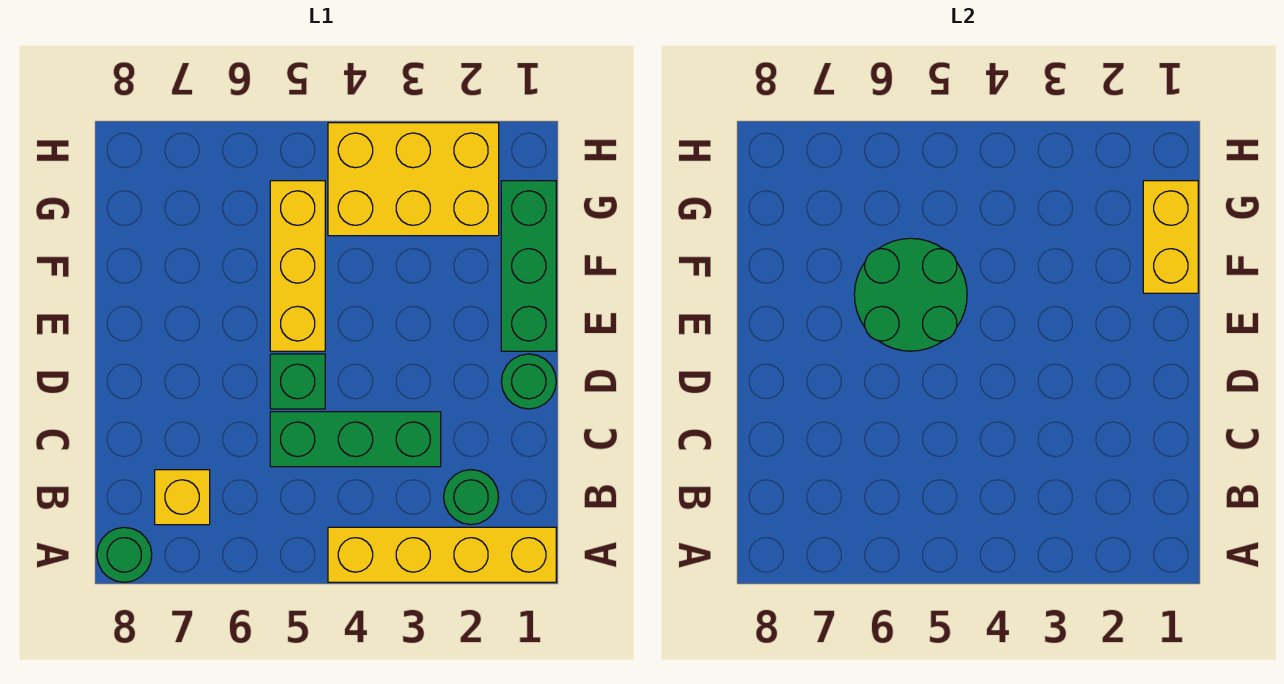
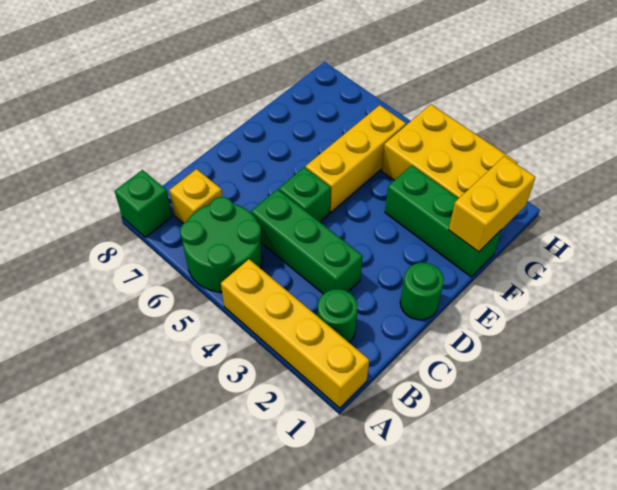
green 1x1 round brick [97,527,152,582] -> green 1x1 brick [115,170,172,237]
green 1x3 brick [501,181,556,351] -> green 1x3 brick turned to [385,165,502,277]
green 2x2 round brick [854,238,967,351] -> green 2x2 round brick moved to [180,197,262,292]

